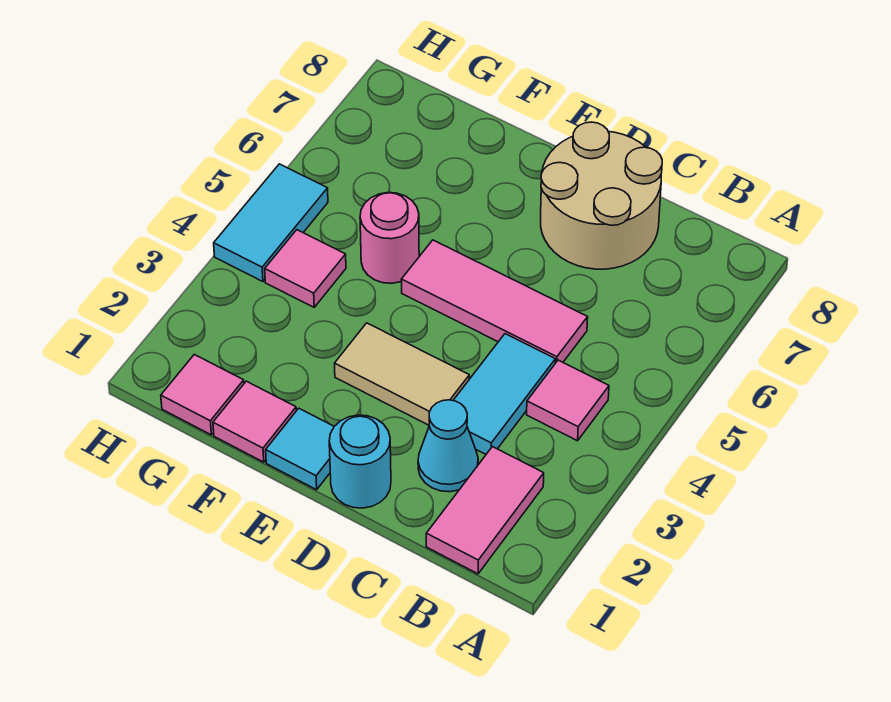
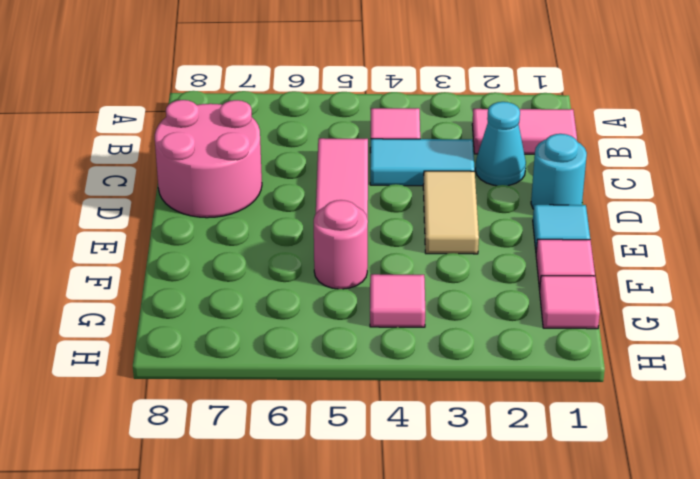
tan 2x2 round brick [541,122,662,269] -> pink 2x2 round brick [155,100,262,218]
cyan 1x2 tile [214,164,328,282] -> none

